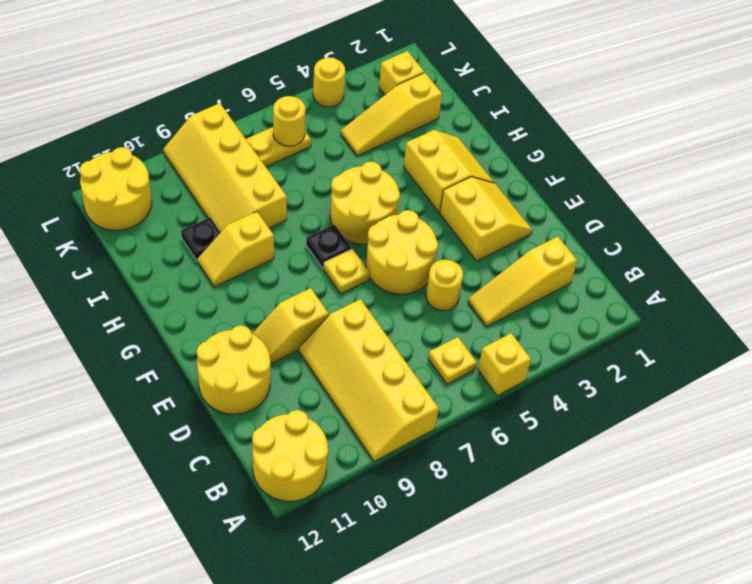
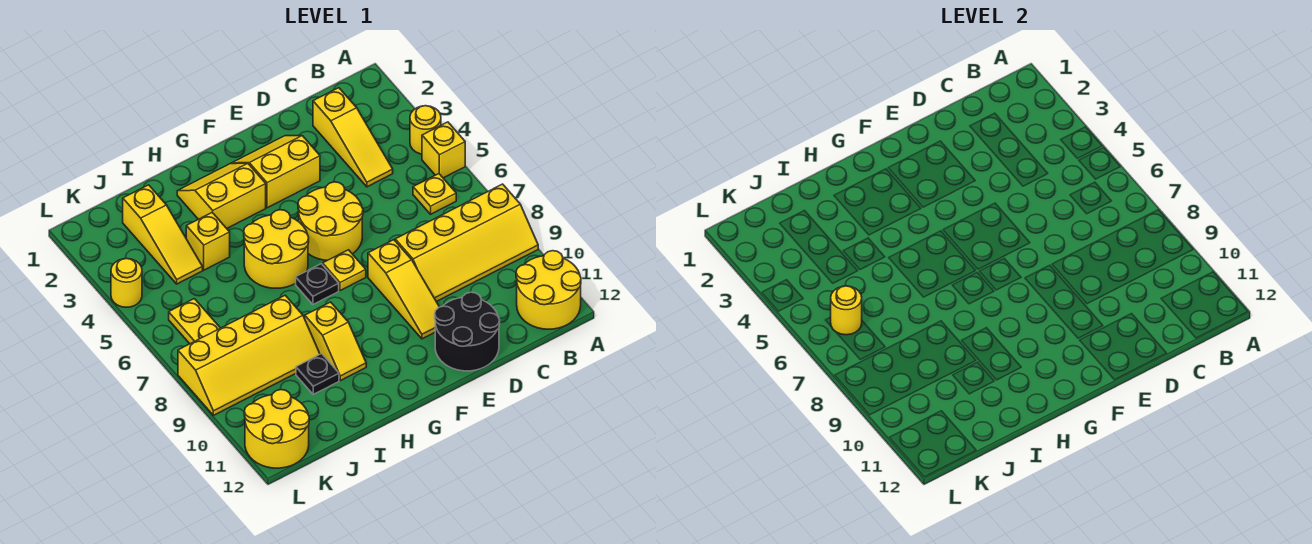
yellow 1x1 round brick [426,260,463,311] -> yellow 1x1 round brick moved to [410,106,441,154]
yellow 2x2 round brick [197,326,271,414] -> black 2x2 round brick [435,292,500,371]
yellow 1x2 slope [252,288,329,364] -> yellow 1x3 slope [368,240,439,339]
yellow 1x1 brick [379,51,424,95] -> yellow 1x1 brick moved to [186,212,230,270]

